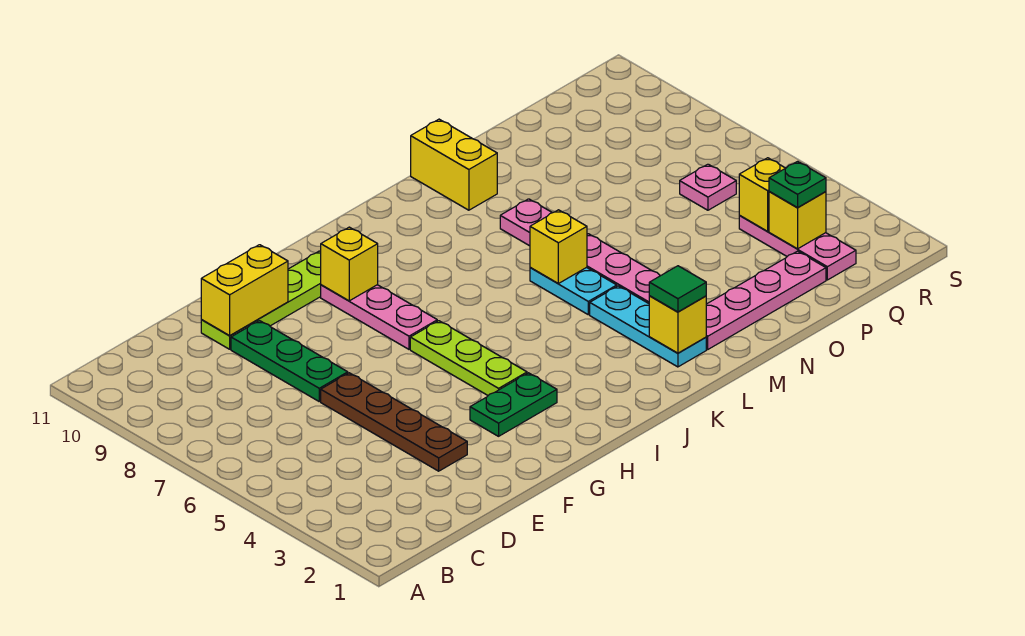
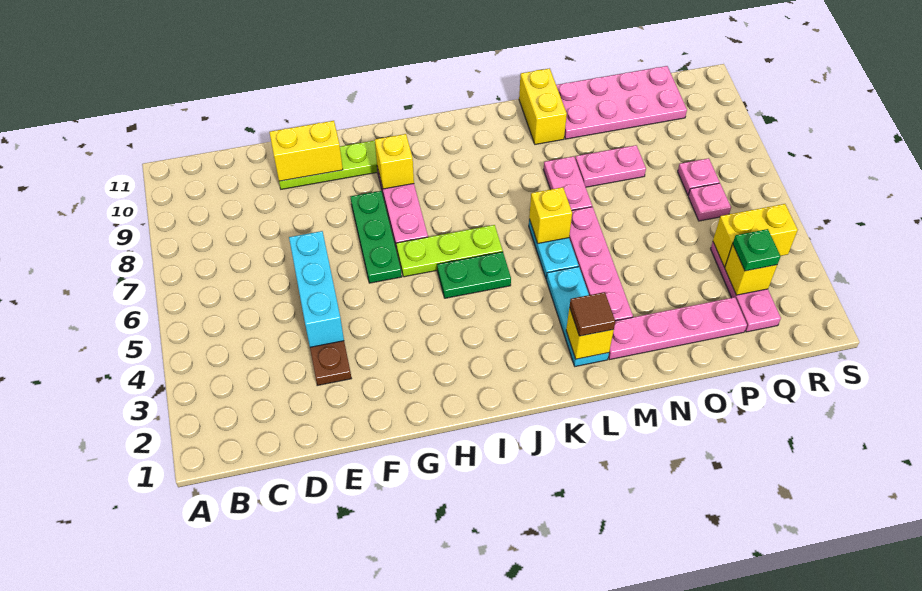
none -> cyan 1x3 brick [289,231,344,347]
green 1x3 plate [231,321,348,401] -> green 1x3 plate moved to [351,191,402,283]
green 1x2 plate [470,373,557,436] -> green 1x2 plate moved to [437,252,511,298]
lime 1x3 plate [410,321,527,395] -> lime 1x3 plate turned to [396,225,503,277]
green 1x1 tile [649,266,706,312] -> brown 1x1 tile [570,292,615,336]
none -> pink 1x2 plate [575,145,646,187]
none -> pink 2x4 plate [556,66,687,139]
yellow 1x1 brick [739,158,785,231] -> yellow 1x2 brick [713,204,798,267]
none -> pink 1x1 plate [678,158,720,195]

